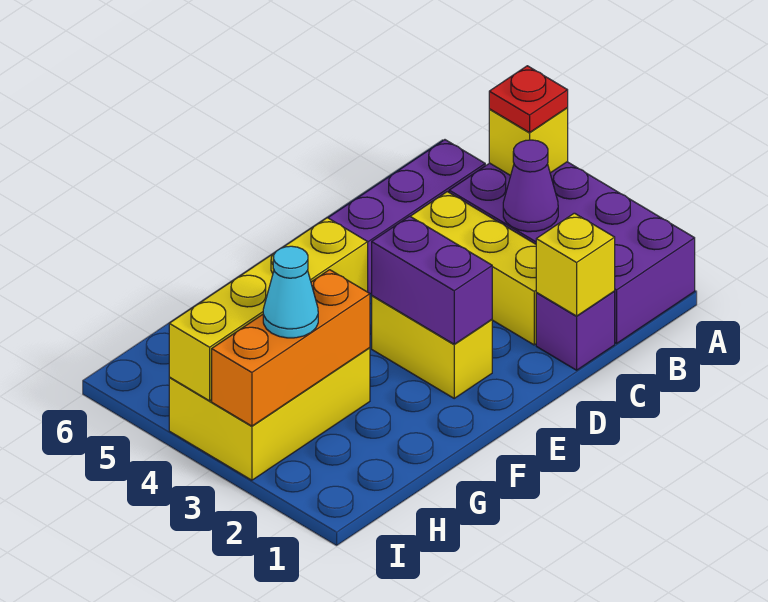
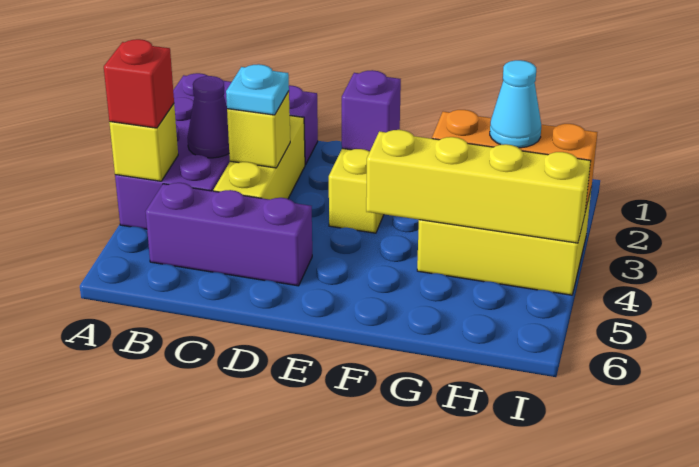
red 1x1 plate [489,66,568,133] -> red 1x1 brick [104,39,174,128]
yellow 1x1 brick [536,213,615,316] -> yellow 1x1 brick moved to [227,91,290,168]
none -> cyan 1x1 plate [226,64,289,115]
purple 1x2 brick [372,216,492,344] -> purple 1x1 brick [342,70,401,151]

